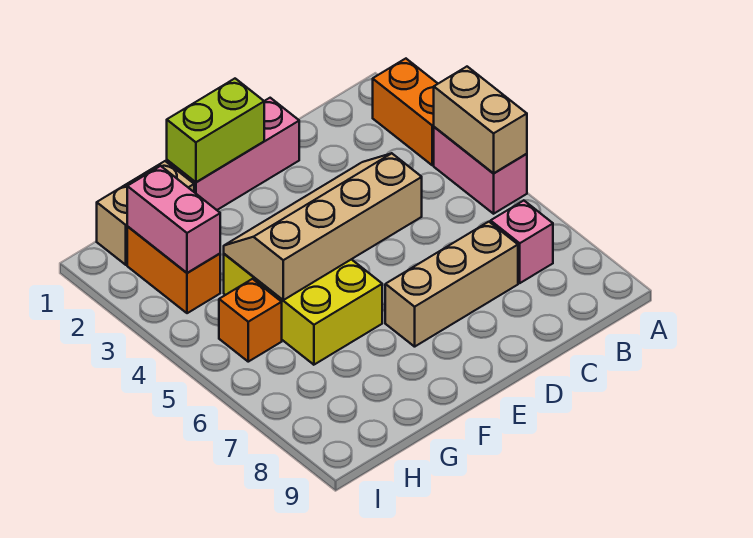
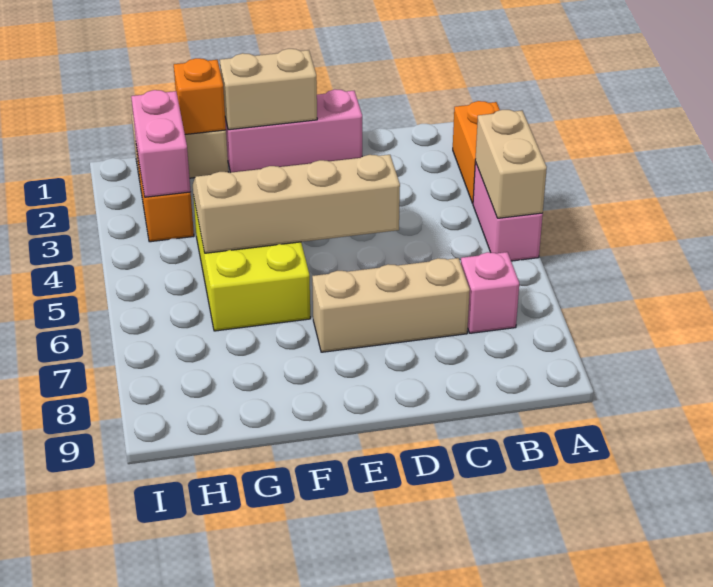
lime 1x2 brick [167,79,264,182] -> tan 1x2 brick [220,49,317,130]
orange 1x1 brick [219,279,282,362] -> orange 1x1 brick moved to [174,58,226,134]

